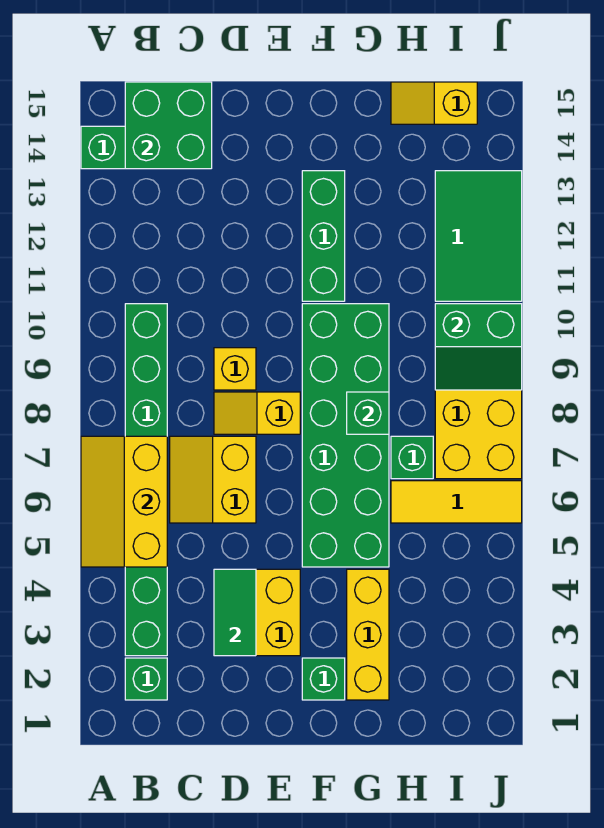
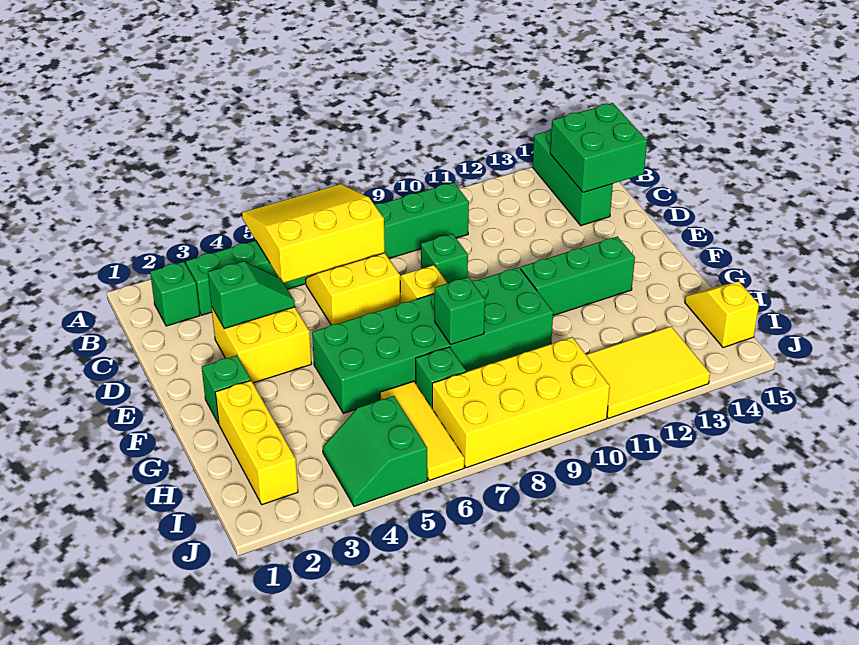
yellow 2x3 slope [81,436,167,567] -> yellow 3x3 slope [242,184,385,283]
green 1x2 tile [214,569,256,656] -> green 1x2 slope [208,261,295,329]
yellow 1x1 brick [214,348,256,390] -> green 1x1 brick [421,234,468,283]
yellow 1x3 brick [347,569,389,700] -> yellow 1x3 brick turned to [215,381,298,505]
green 2x2 slope [435,304,522,390] -> green 2x2 slope moved to [323,396,427,507]
green 2x3 tile [435,171,522,301] -> yellow 2x3 tile [586,326,710,418]

